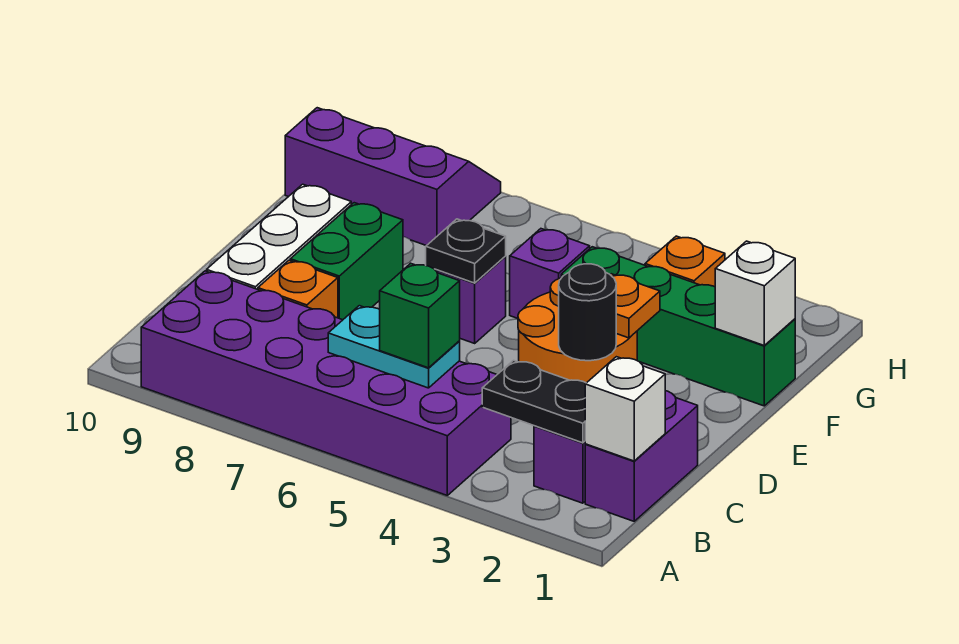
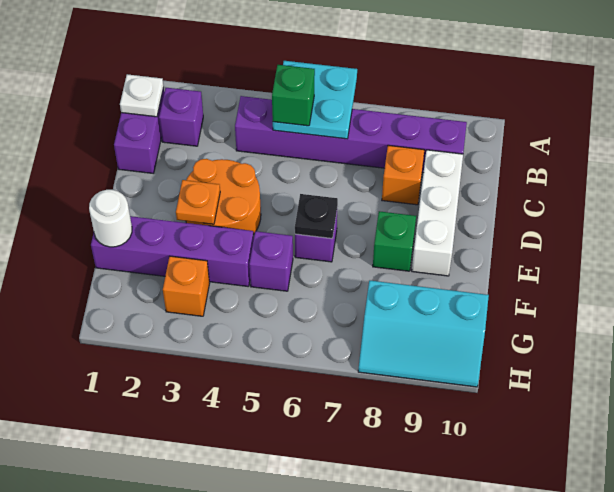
purple 2x6 brick [141,271,511,495] -> purple 1x6 brick [235,96,467,173]
white 1x1 brick [585,357,665,461] -> white 1x1 plate [120,74,164,117]
black 1x2 plate [482,360,586,443] -> none
cyan 1x2 plate [328,306,460,388] -> cyan 2x2 plate [273,61,357,139]
black 1x1 round brick [559,264,616,361] -> none
green 1x2 brick [290,203,403,320] -> green 1x1 brick [373,211,416,271]
green 1x4 brick [561,247,795,406] -> purple 1x4 brick [91,216,254,287]
white 1x1 brick [715,241,795,345] -> white 1x1 round brick [89,190,132,247]
purple 2x3 slope [285,108,501,246] -> cyan 2x3 slope [358,281,489,387]

